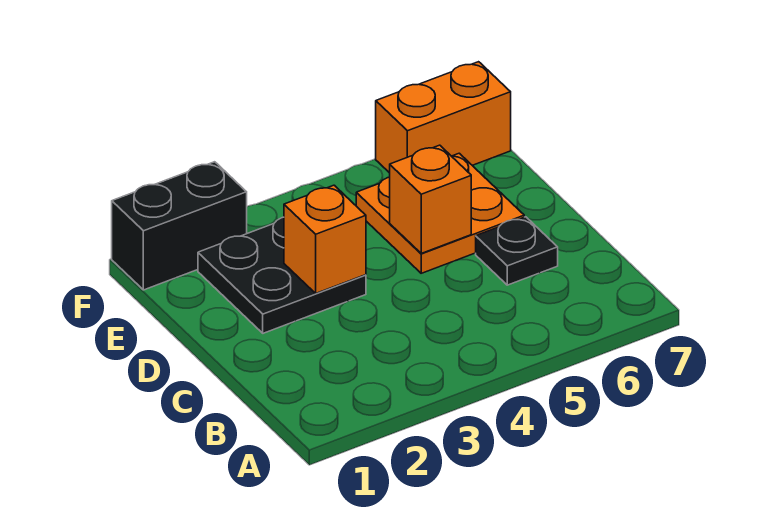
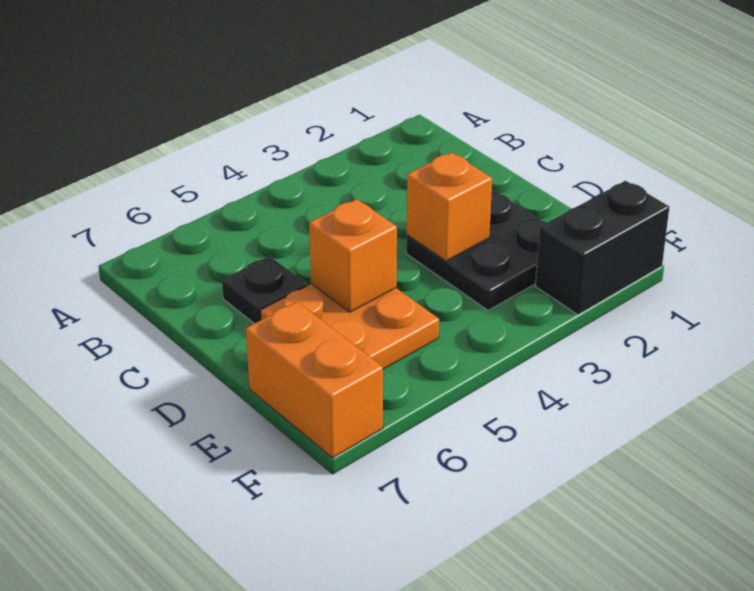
orange 1x2 brick [376,62,511,173] -> orange 1x2 brick turned to [246,302,383,458]

